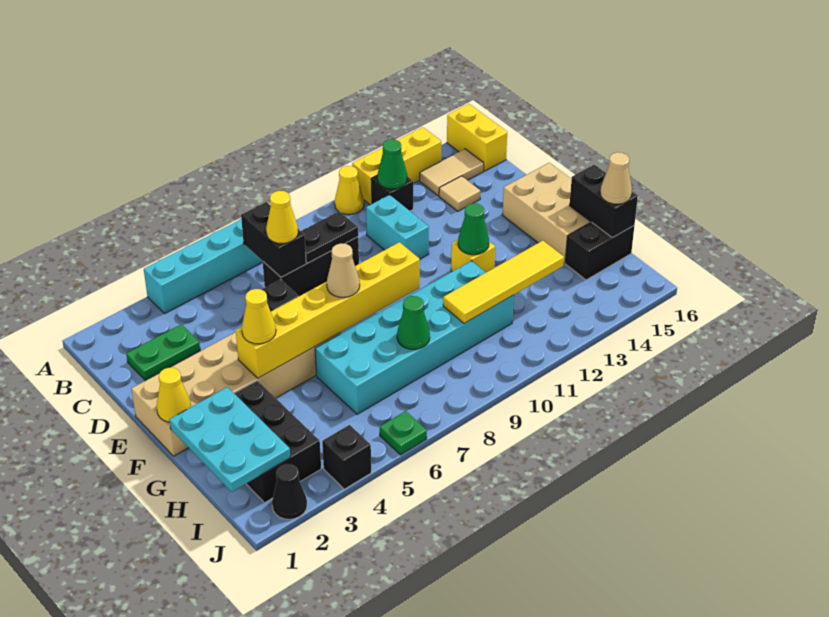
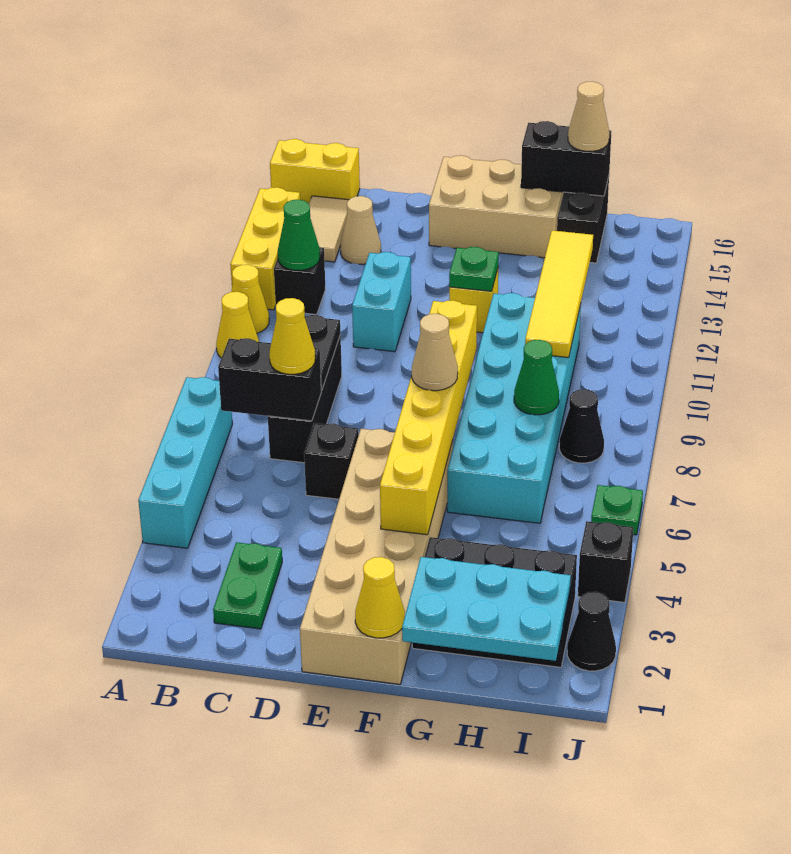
cyan 1x2 brick [366,195,429,259] -> cyan 1x2 brick turned to [352,252,411,352]
tan 1x1 tile [439,176,480,211] -> tan 1x1 cone [340,196,381,264]
yellow 1x1 cone [242,289,276,344] -> yellow 1x1 cone moved to [216,292,259,358]
green 1x1 cone [458,203,489,255] -> green 1x1 plate [449,247,499,291]
none -> black 1x1 cone [559,389,604,463]

